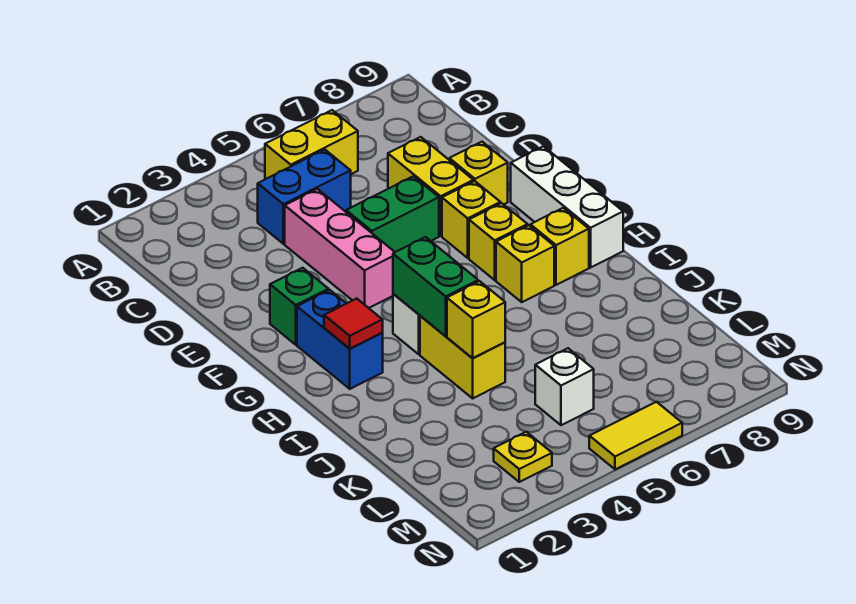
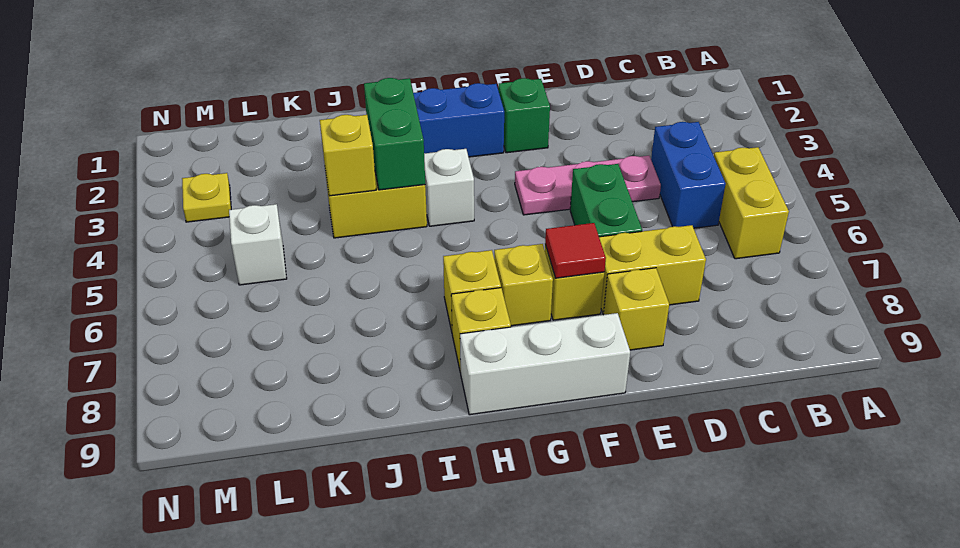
pink 1x3 brick [285,189,395,308] -> pink 1x3 plate [515,156,661,215]
red 1x1 tile [324,299,383,349] -> red 1x1 tile moved to [545,223,606,278]
green 1x2 brick [393,237,478,336] -> green 1x2 brick turned to [364,78,425,190]
yellow 1x2 tile [589,402,682,469] -> none

